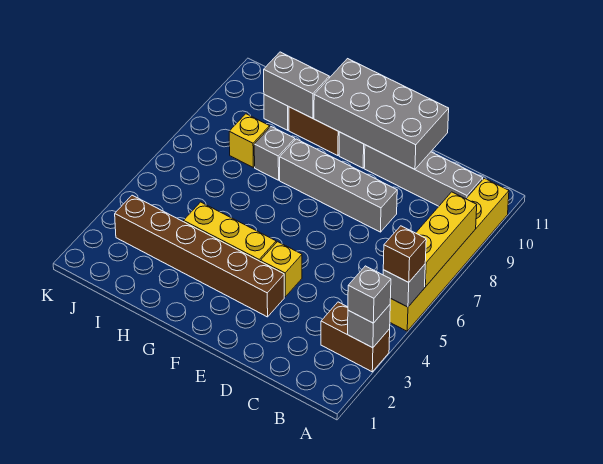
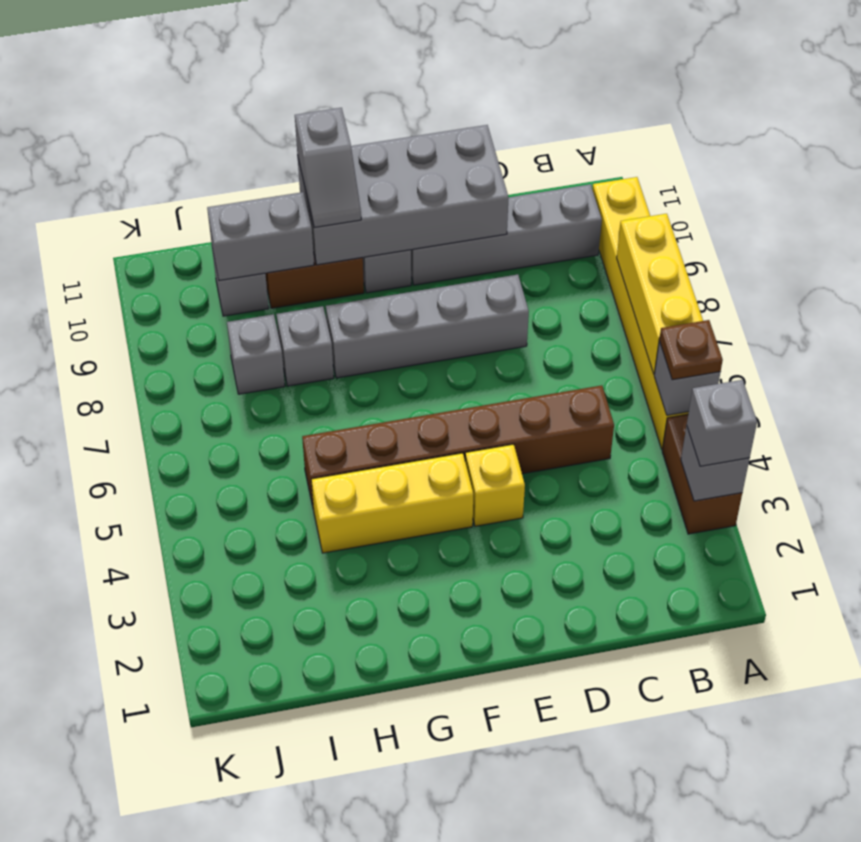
brown 1x2 brick [321,302,390,372] -> brown 1x2 brick turned to [662,414,742,534]
brown 1x1 brick [383,226,426,282] -> brown 1x1 plate [659,320,723,380]
brown 1x6 brick [115,195,284,317] -> brown 1x6 brick moved to [302,385,614,510]
none -> grey 1x2 slope [295,108,361,228]
yellow 1x1 brick [229,114,270,167] -> grey 1x1 brick [227,314,285,394]

